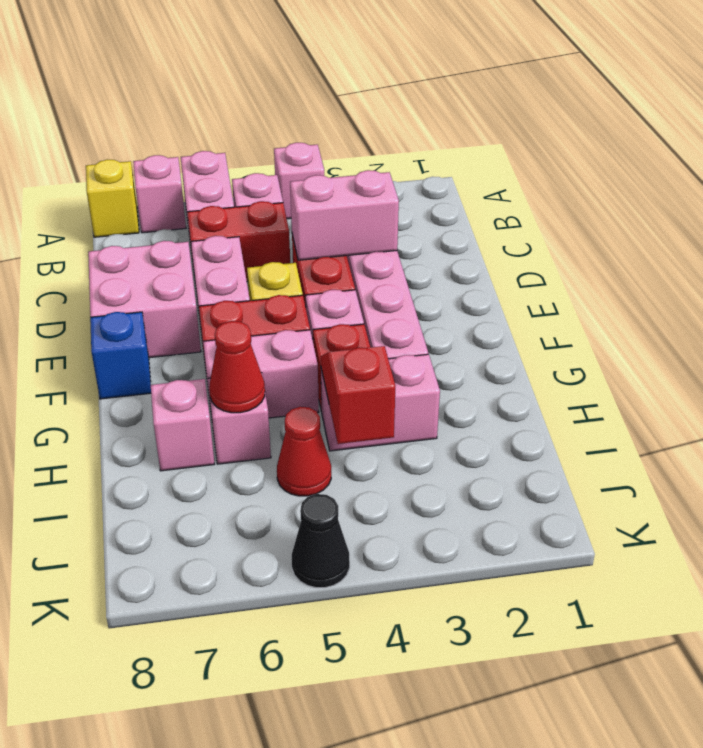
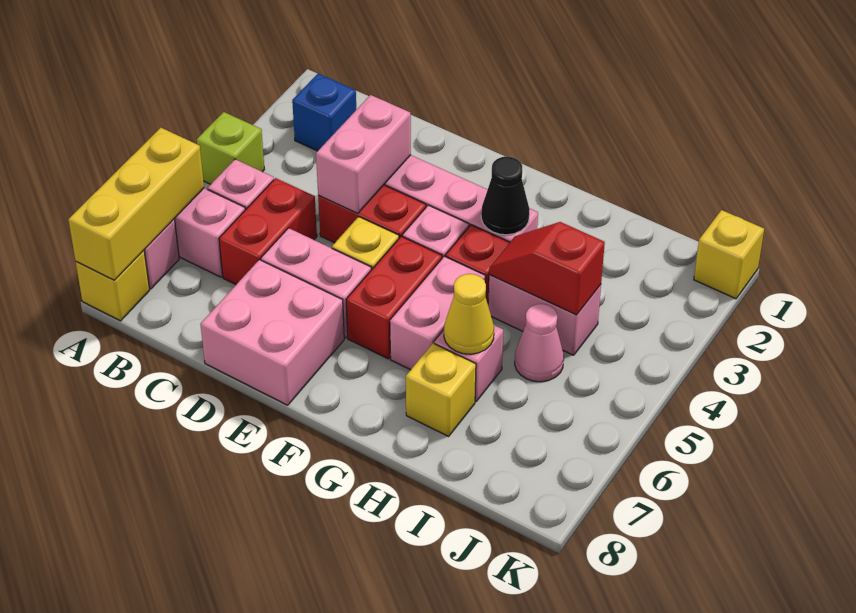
pink 1x1 brick [274,143,324,219] -> lime 1x1 brick [197,112,264,184]
none -> yellow 1x3 brick [68,128,204,280]
blue 1x1 brick [90,312,151,399] -> blue 1x1 brick moved to [292,74,356,151]
pink 1x2 brick [321,354,440,451] -> pink 1x2 brick turned to [488,275,601,355]
red 1x1 cone [209,321,265,413] -> yellow 1x1 cone [444,274,494,354]
pink 1x1 brick [151,379,214,471] -> yellow 1x1 brick [406,343,476,436]
red 1x1 cone [277,407,331,496] -> pink 1x1 cone [515,304,564,382]
none -> yellow 1x1 brick [694,210,764,299]
black 1x1 cone [292,494,350,588] -> black 1x1 cone moved to [481,157,530,235]

